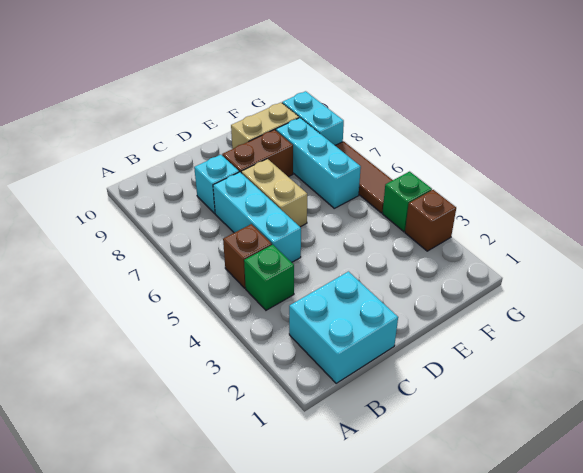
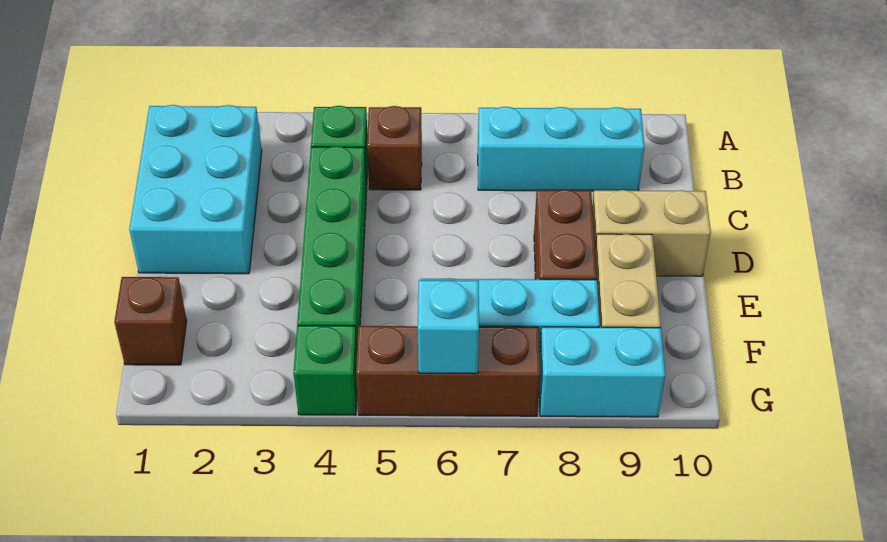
cyan 2x2 brick [289,272,398,383] -> cyan 2x3 brick [129,105,262,274]
none -> green 1x4 brick [297,146,367,344]
cyan 1x3 brick [213,172,301,262] -> cyan 1x3 brick moved to [478,107,645,191]
cyan 1x1 brick [194,155,239,213] -> cyan 1x1 brick moved to [418,280,479,374]
tan 1x2 brick [241,159,307,227] -> tan 1x2 brick moved to [592,190,711,276]
brown 1x1 brick [405,190,456,251] -> brown 1x1 brick moved to [114,277,187,365]
brown 1x3 tile [335,141,393,213] -> brown 1x3 brick [356,326,540,416]

